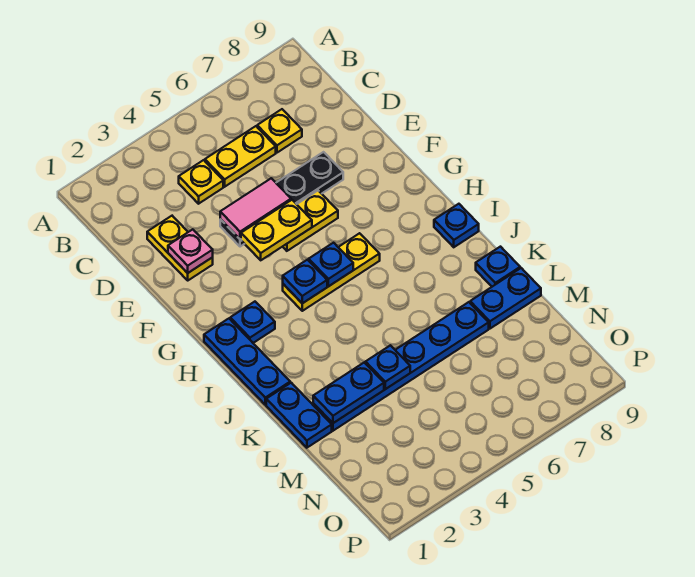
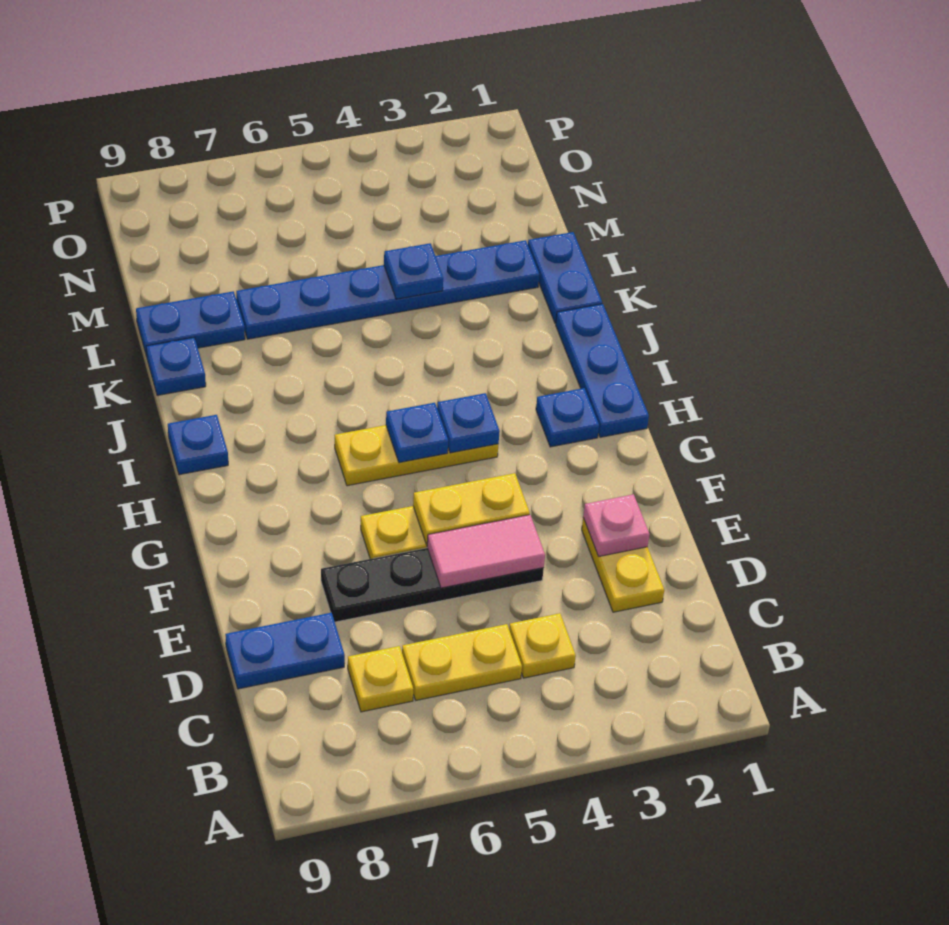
blue 1x2 plate [313,363,384,423] -> blue 1x2 plate moved to [225,613,345,689]

